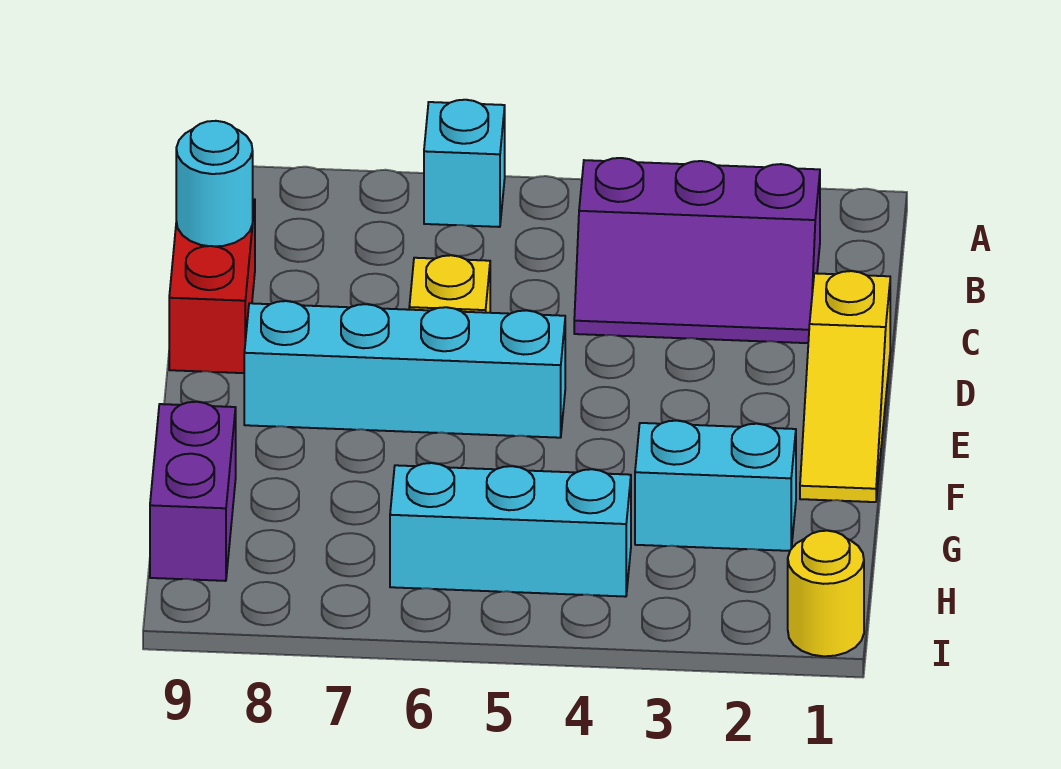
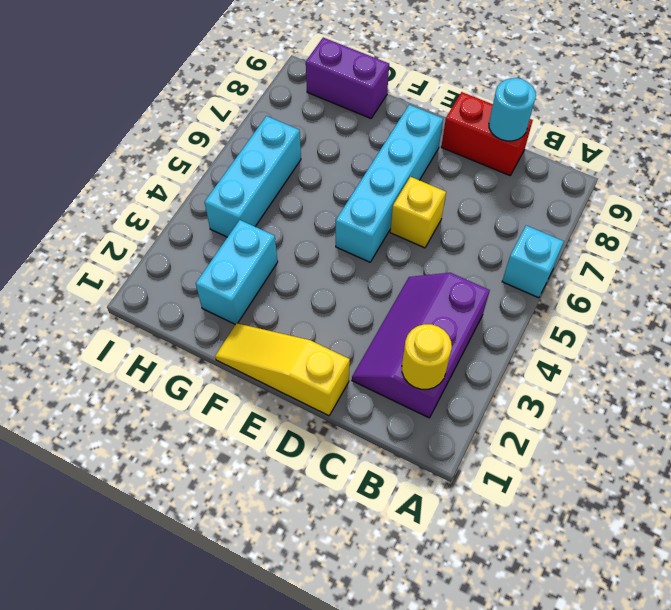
yellow 1x1 round brick [788,531,864,656] -> yellow 1x1 round brick moved to [402,324,452,389]

